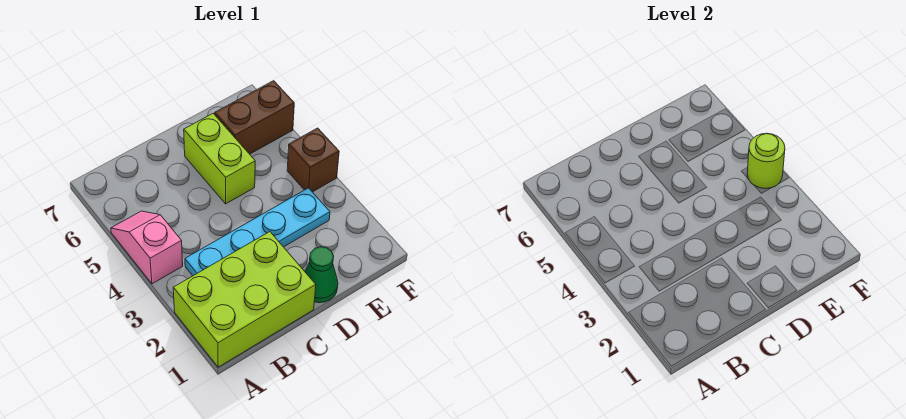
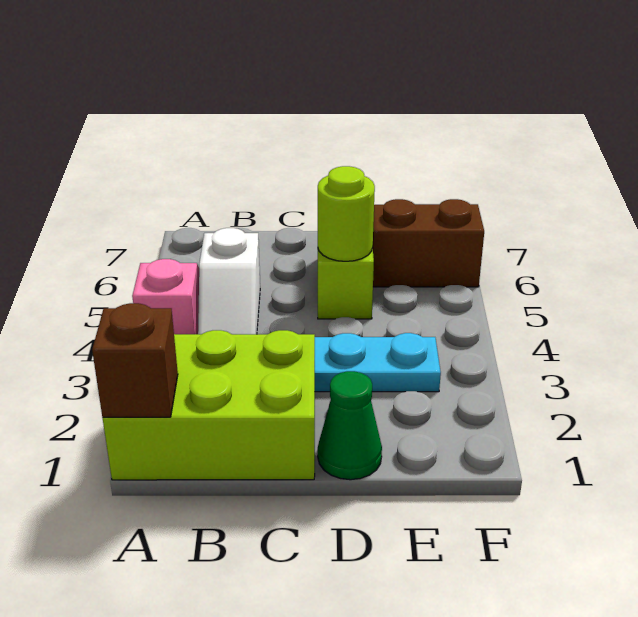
none -> white 1x2 slope [198,228,260,334]
brown 1x1 brick [287,128,339,192] -> brown 1x1 brick moved to [92,303,178,417]
lime 1x1 round brick [747,133,785,189] -> lime 1x1 round brick moved to [318,166,375,261]

